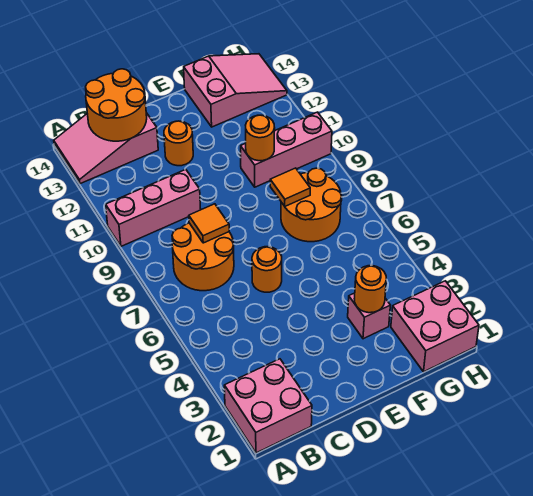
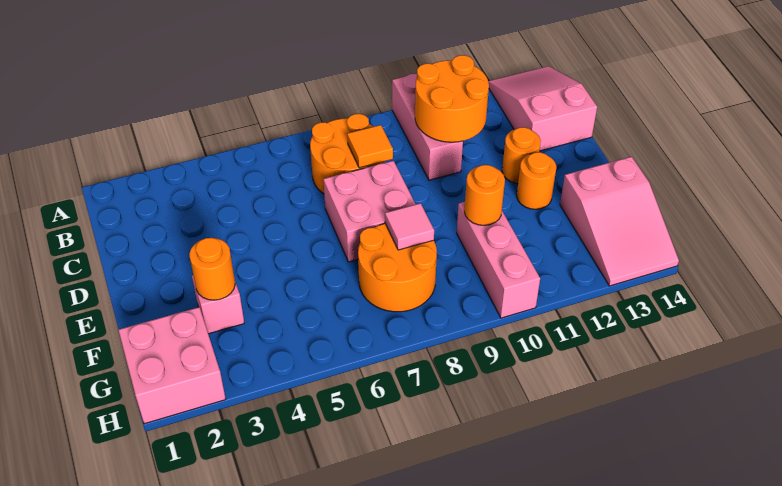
pink 2x2 brick [224,359,312,453] -> pink 2x2 brick moved to [323,161,416,262]
orange 2x2 round brick [86,69,147,141] -> orange 2x2 round brick moved to [415,55,489,142]
orange 1x1 round brick [252,247,282,292] -> orange 1x1 round brick moved to [517,152,556,209]
orange 1x1 tile [270,168,310,206] -> pink 1x1 tile [385,203,434,250]

